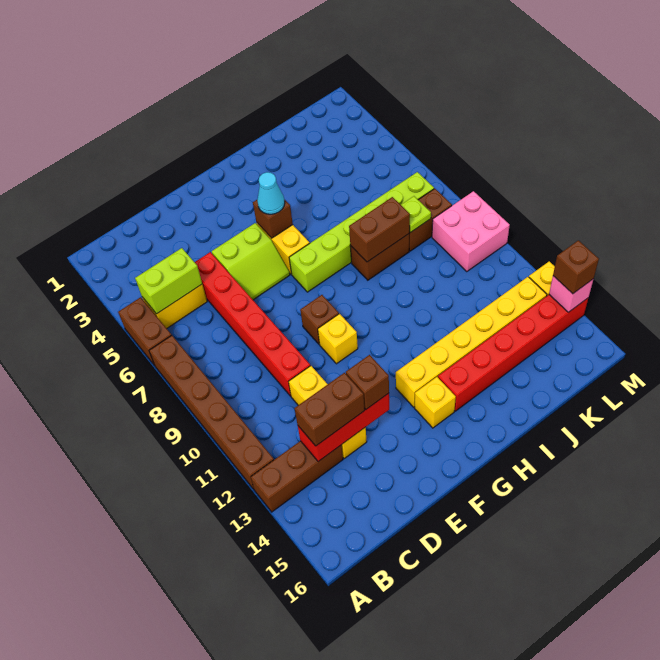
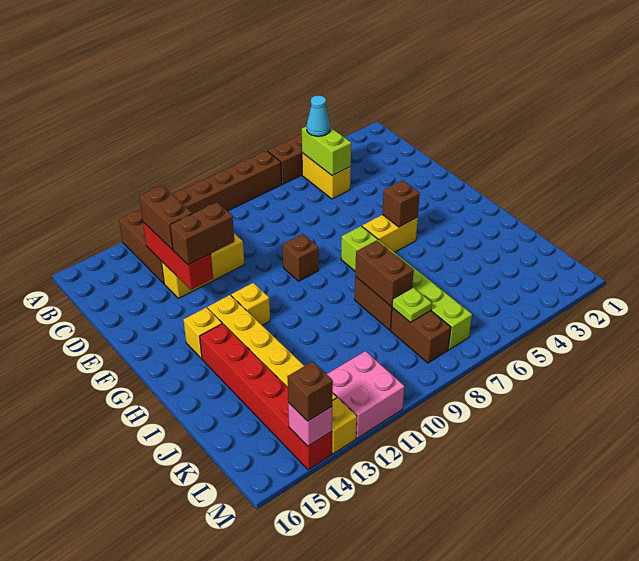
red 1x6 brick [195,252,310,396] -> none
lime 2x2 slope [212,223,290,300] -> none
brown 1x1 brick [346,355,389,409] -> brown 1x2 brick [170,202,234,265]
yellow 1x1 brick [318,314,358,364] -> yellow 1x1 brick moved to [231,283,270,325]
cyan 1x1 cone [257,172,285,214] -> cyan 1x1 cone moved to [306,96,330,136]
pink 2x2 brick [432,191,510,272] -> pink 2x2 brick moved to [327,351,404,438]

